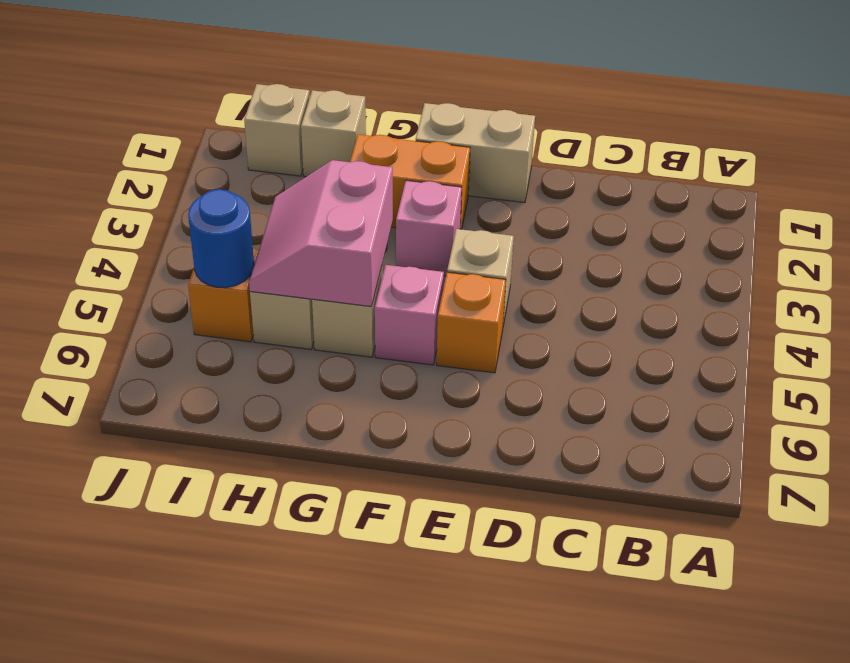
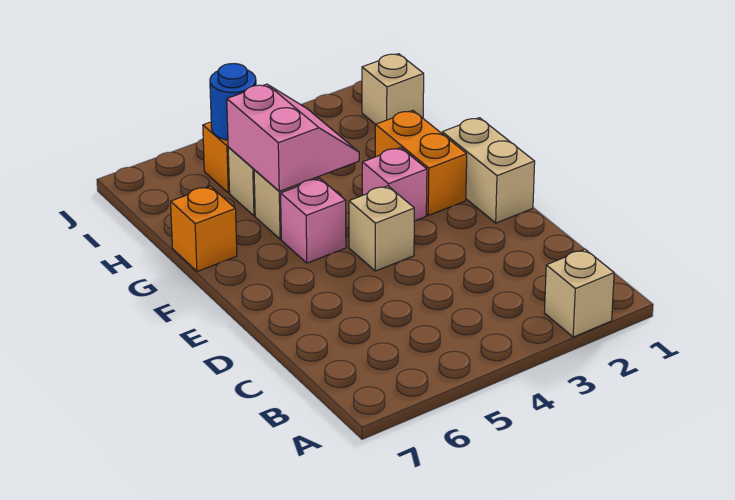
orange 1x1 brick [437,272,506,373] -> orange 1x1 brick moved to [171,186,237,272]
pink 2x2 slope [249,160,393,307] -> pink 2x2 slope turned to [227,84,359,191]
tan 1x1 brick [301,90,366,177] -> tan 1x1 brick moved to [544,249,614,337]

